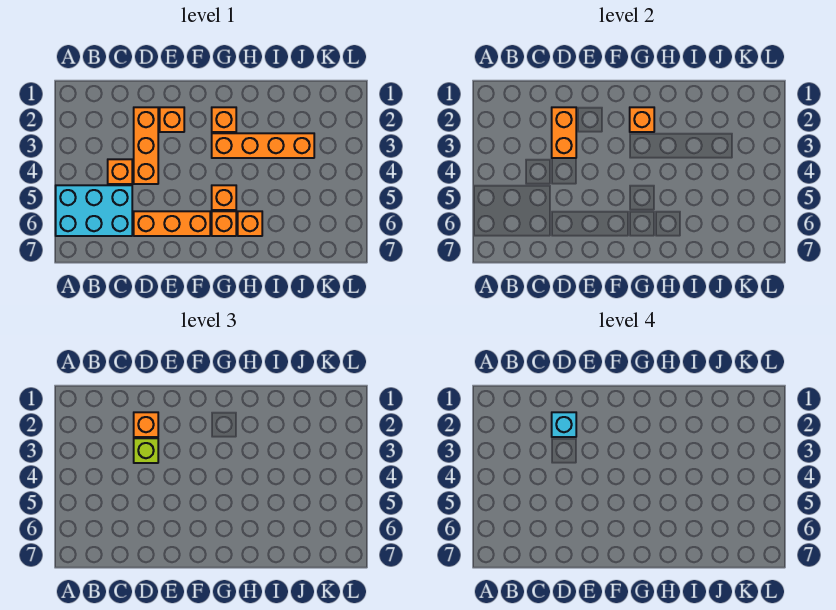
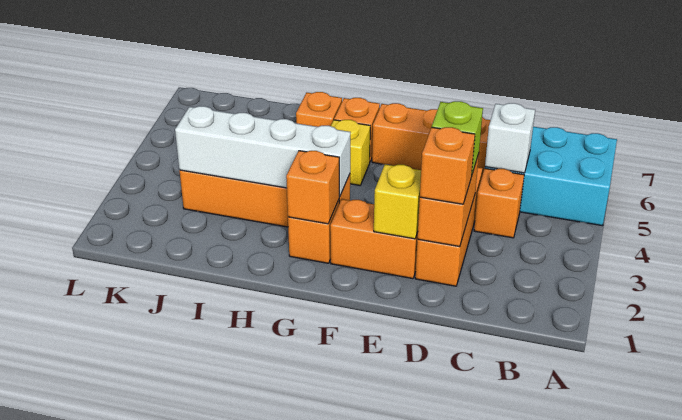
none -> white 1x1 brick [485,103,535,173]
cyan 1x1 brick [552,412,576,437] -> none
orange 1x1 brick [160,107,184,132] -> orange 1x2 brick [330,199,418,279]
none -> yellow 1x1 brick [374,164,421,239]
none -> white 1x4 brick [175,106,350,197]
orange 1x1 brick [212,185,236,210] -> yellow 1x1 brick [331,120,370,185]

